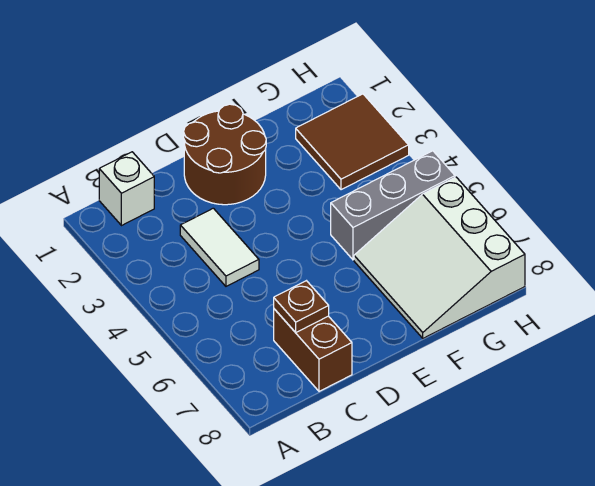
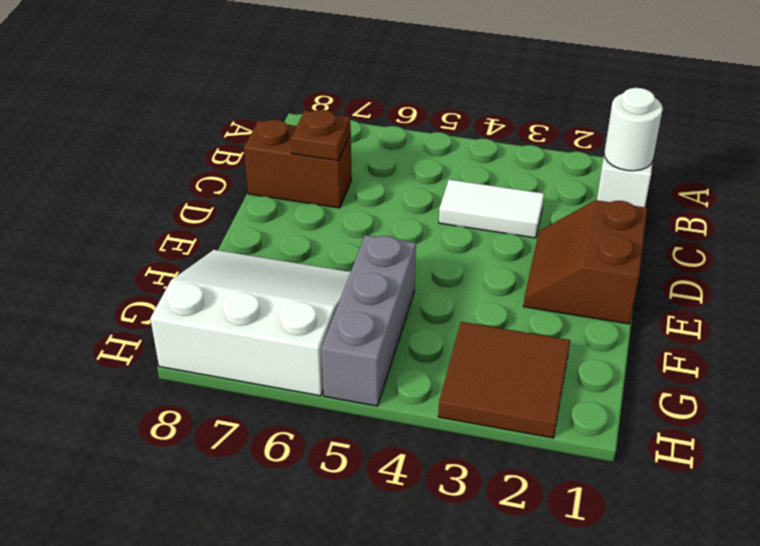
none -> white 1x1 round brick [604,88,663,171]
brown 2x2 round brick [184,104,266,205] -> brown 2x2 slope [523,200,647,324]

